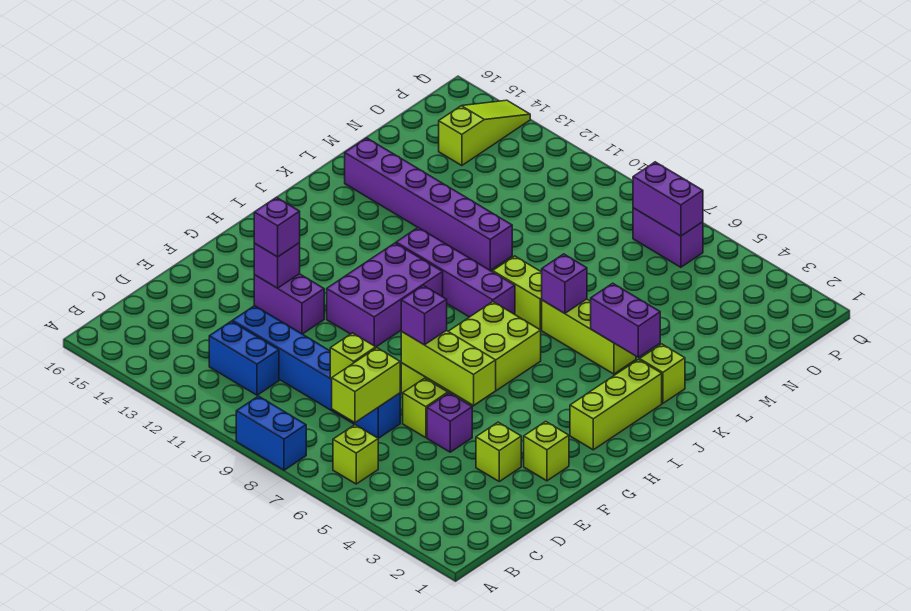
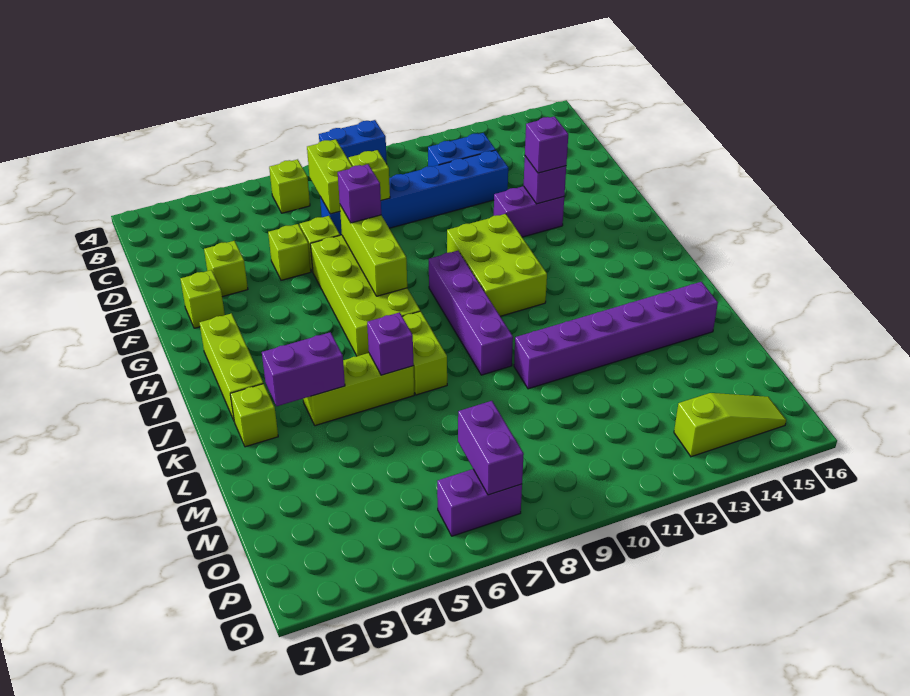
purple 1x1 brick [427,393,472,452] -> lime 1x1 brick [268,224,311,280]
lime 1x3 brick [401,330,496,405] -> lime 1x3 brick turned to [340,205,407,296]
purple 2x3 brick [327,243,443,347] -> lime 2x3 brick [447,214,547,316]
purple 1x4 brick [396,228,515,317] -> purple 1x4 brick turned to [429,251,513,375]
lime 1x2 brick [493,256,542,330] -> lime 1x2 brick turned to [403,311,447,395]
lime 1x3 slope [439,100,530,166] -> lime 1x3 slope turned to [674,393,786,457]
purple 1x2 brick [633,162,703,236] -> purple 1x2 brick turned to [458,401,524,495]

